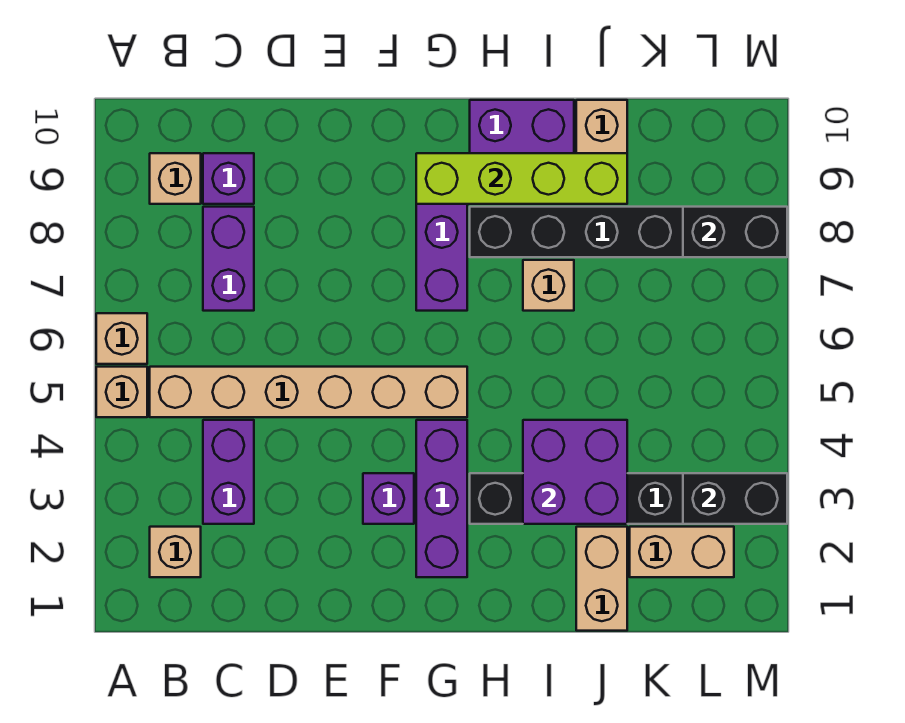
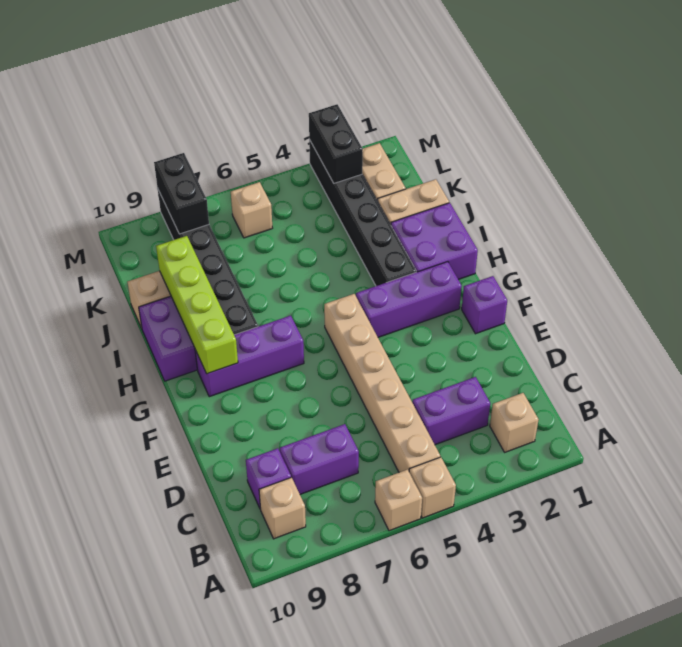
purple 1x1 brick [363,473,414,524] -> purple 1x1 brick moved to [462,276,507,334]
purple 2x2 brick [523,420,627,524] -> purple 2x2 brick moved to [391,203,478,280]
tan 1x1 brick [523,260,574,311] -> tan 1x1 brick moved to [231,182,272,238]

